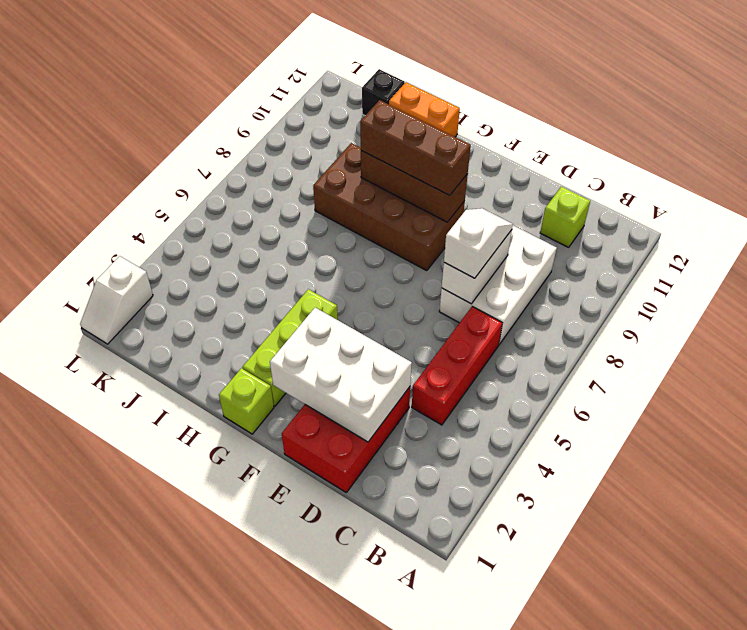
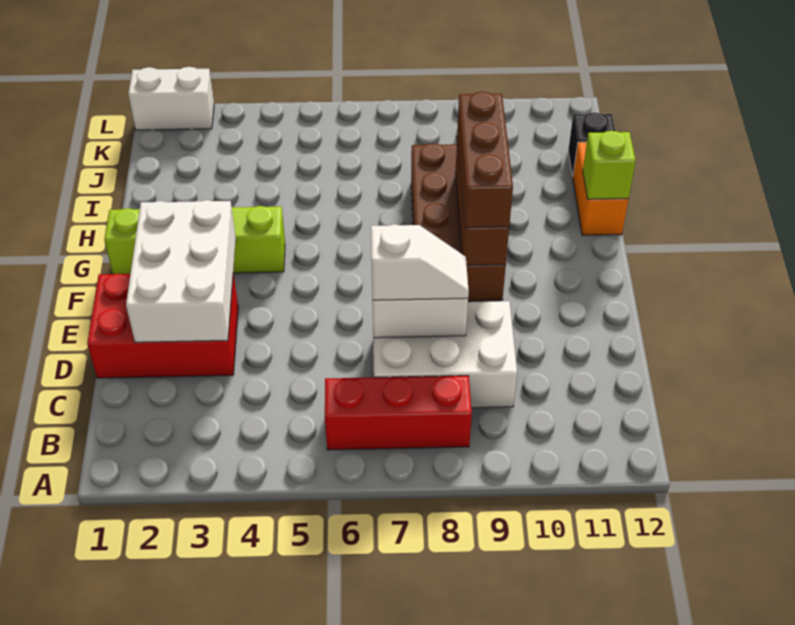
red 1x3 brick [412,307,502,425] -> red 1x3 brick moved to [325,376,472,450]
lime 1x1 brick [540,187,590,247] -> lime 1x1 brick moved to [583,131,636,199]
white 1x2 slope [80,256,153,344] -> white 1x2 brick [128,67,214,130]

